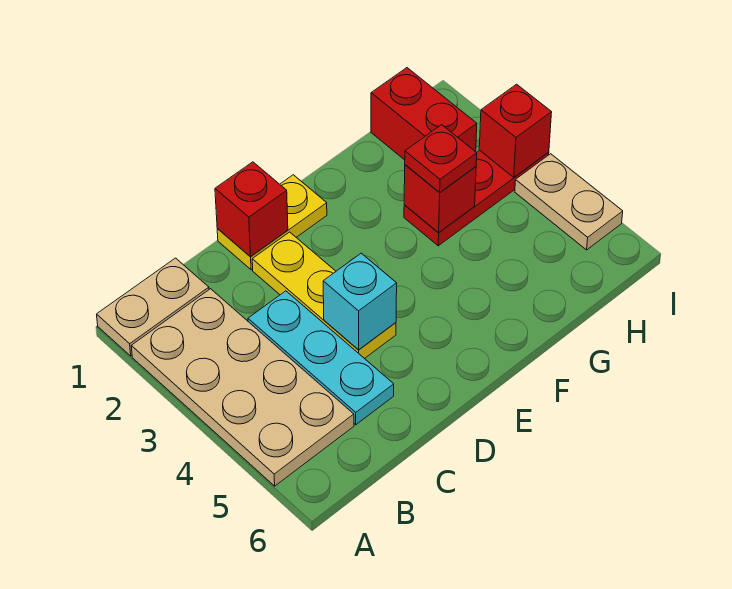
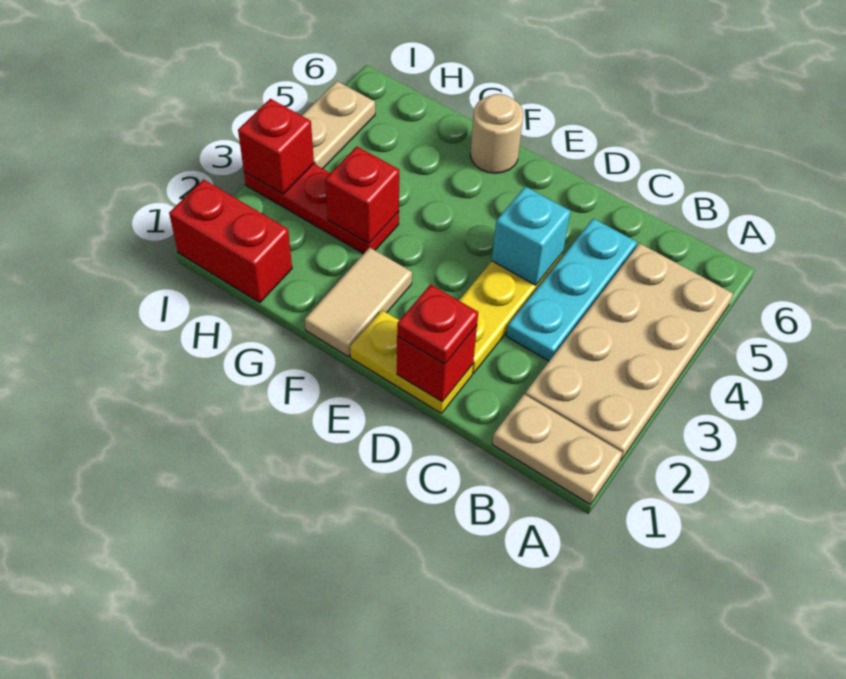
none -> tan 1x2 tile [305,247,412,357]
none -> tan 1x1 round brick [470,94,524,173]
red 1x1 plate [405,125,477,193] -> red 1x1 plate moved to [397,284,478,365]
red 1x2 brick [371,68,477,160] -> red 1x2 brick turned to [169,180,292,303]

